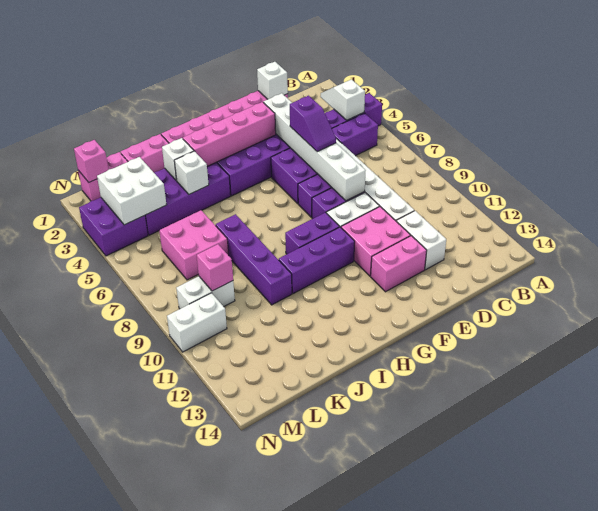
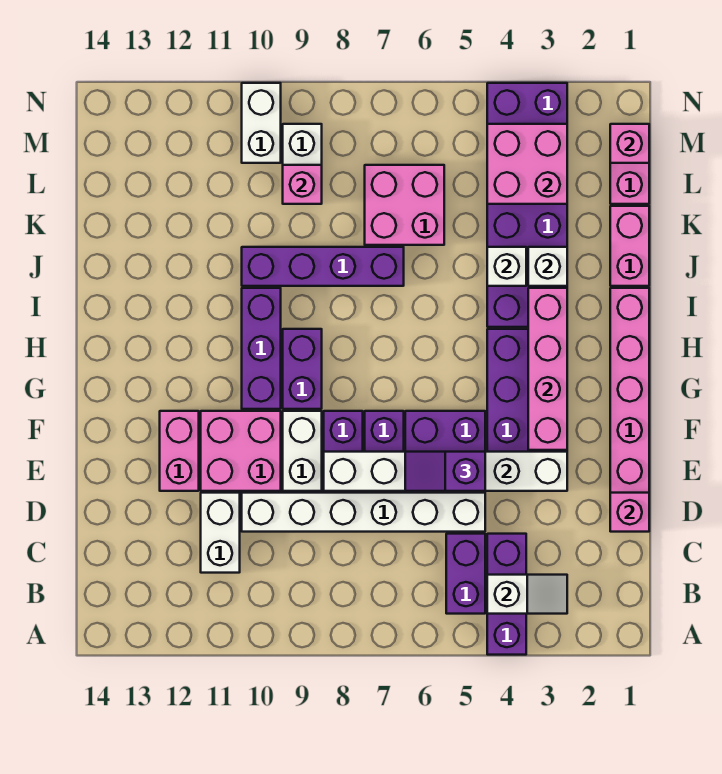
white 1x1 brick [257,62,288,99] -> pink 1x1 brick [610,493,649,532]
white 1x2 brick [396,211,446,270] -> white 1x2 brick turned to [201,493,240,573]
white 2x2 brick [97,157,167,225] -> pink 2x2 brick [487,124,567,204]

